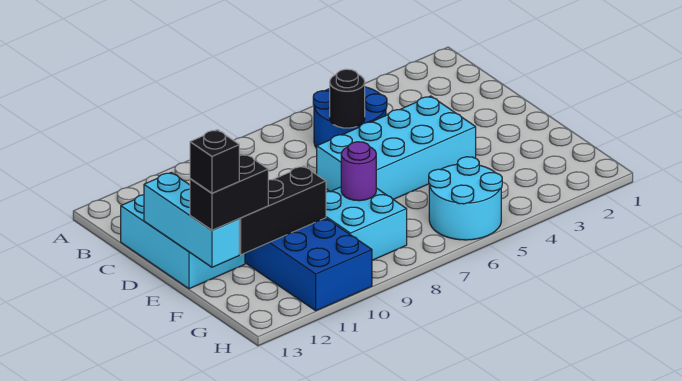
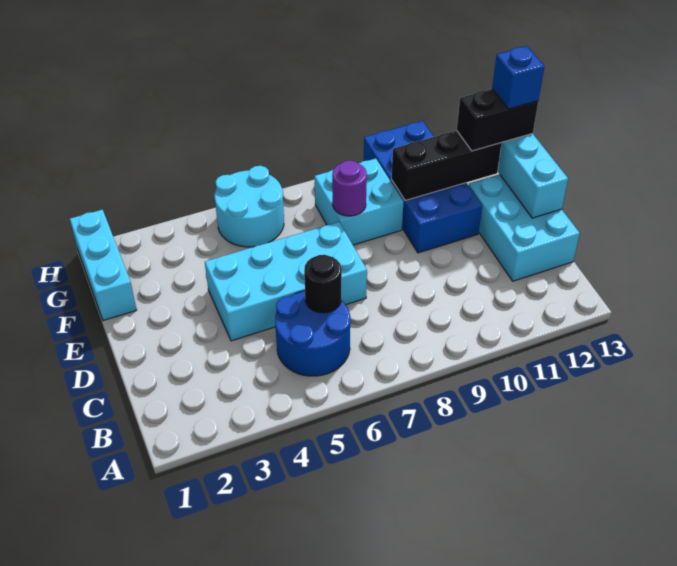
none -> cyan 1x3 brick [70,210,137,321]
black 1x1 brick [190,130,239,193] -> blue 1x1 brick [492,46,544,109]

